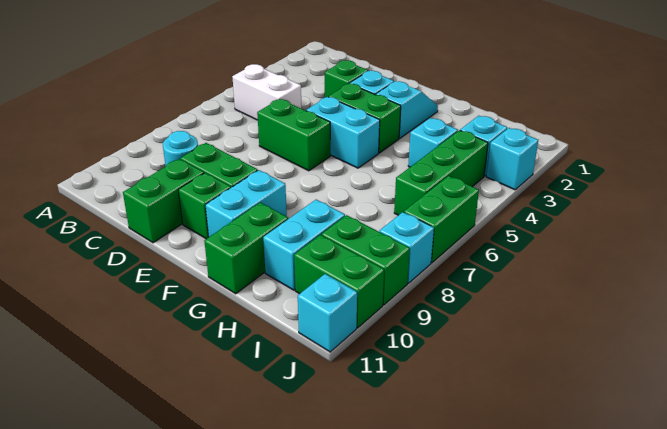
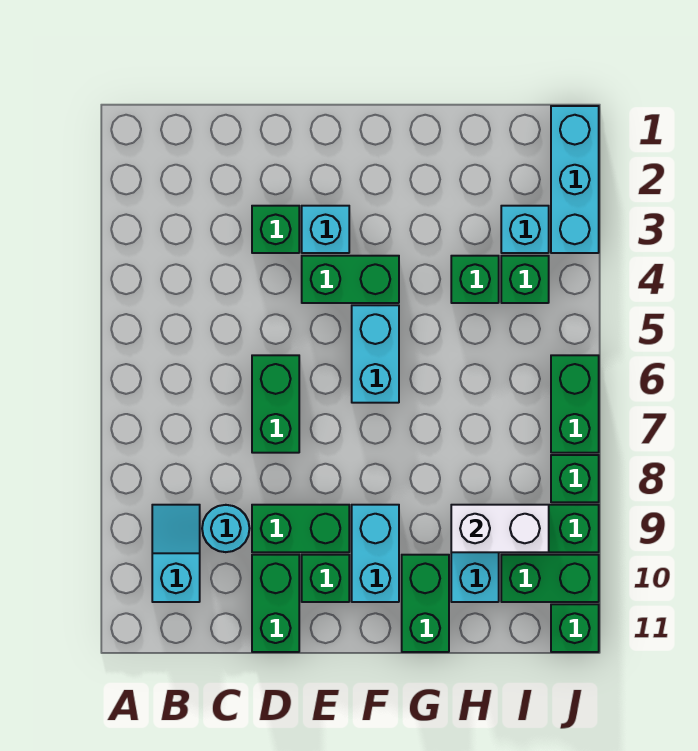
white 1x2 brick [232,64,301,120] -> white 1x2 brick moved to [451,505,549,552]
green 1x2 brick [257,99,330,171] -> green 1x2 brick turned to [252,355,299,453]
cyan 1x2 brick [306,97,380,168] -> cyan 1x2 brick turned to [352,305,399,403]
cyan 1x2 slope [376,81,438,138] -> cyan 1x2 slope moved to [152,505,200,602]
cyan 1x1 brick [408,118,458,167] -> green 1x1 brick [451,256,499,303]
green 1x3 brick [394,130,488,215] -> green 1x1 brick [501,256,549,303]
cyan 1x1 brick [486,128,538,190] -> cyan 1x3 brick [551,106,599,253]
cyan 1x1 brick [379,212,434,283] -> green 1x1 brick [551,455,599,502]
cyan 1x1 brick [298,274,357,352] -> green 1x1 brick [551,604,599,652]

